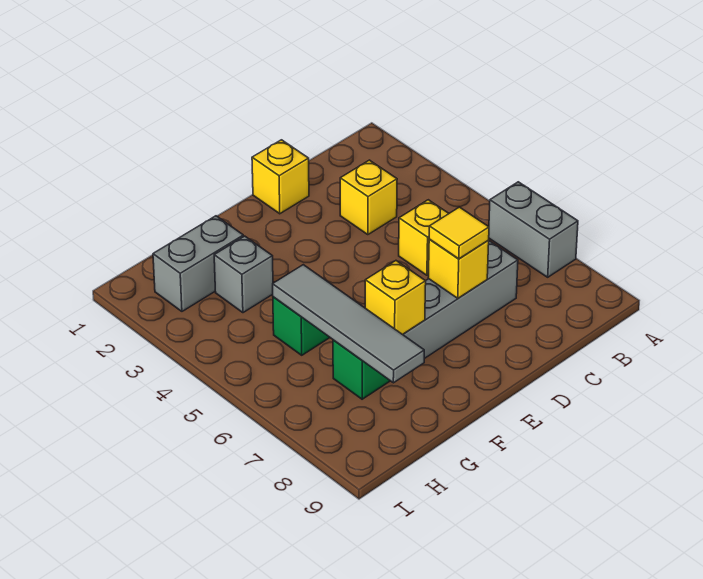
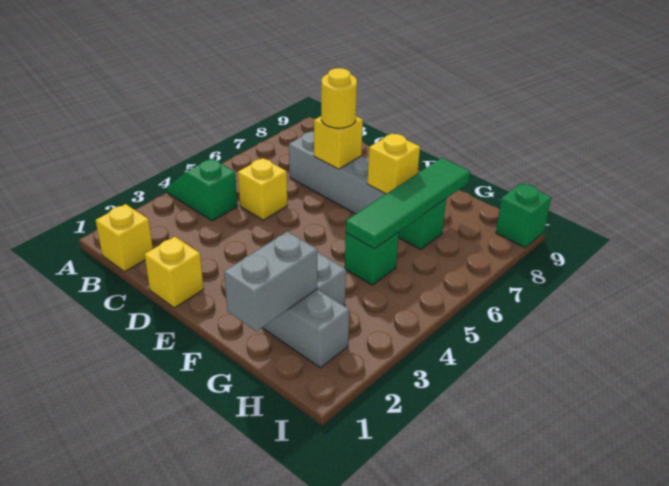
none -> green 1x2 slope [167,158,238,221]
grey 1x2 brick [489,182,578,277] -> grey 1x2 brick moved to [224,232,318,331]
yellow 1x1 brick [340,160,397,235] -> yellow 1x1 brick moved to [96,204,153,272]
yellow 1x1 tile [429,207,489,259] -> yellow 1x1 round brick [321,68,357,128]
grey 1x4 tile [273,265,424,383] -> green 1x4 tile [346,158,470,249]
none -> green 1x1 brick [496,183,551,248]

